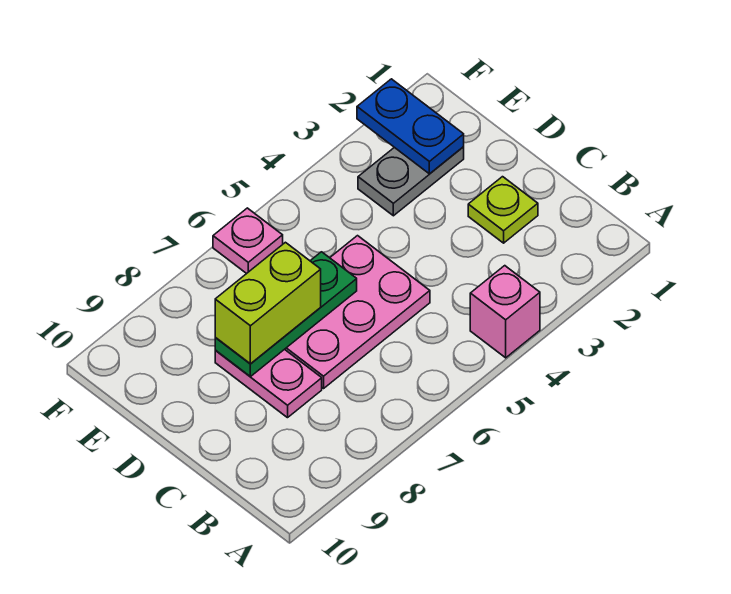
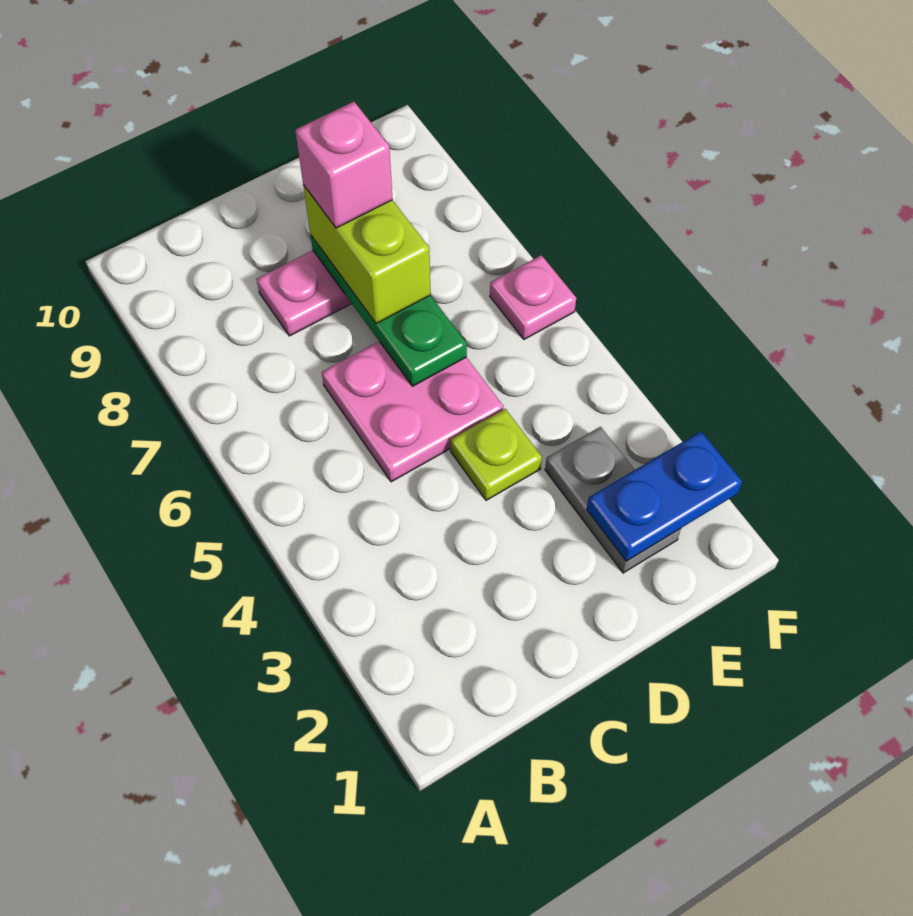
pink 1x1 brick [470,266,540,358] -> pink 1x1 brick moved to [295,102,393,228]
lime 1x1 plate [468,177,538,243] -> lime 1x1 plate moved to [451,409,542,500]
pink 2x3 plate [285,236,430,388] -> pink 2x2 plate [322,341,504,482]

